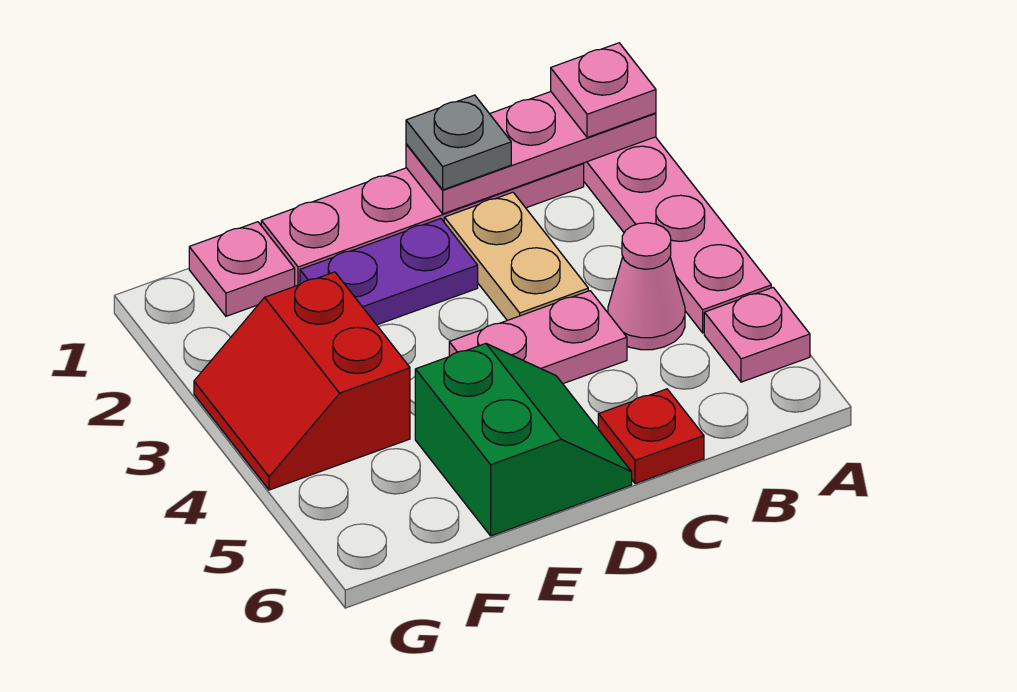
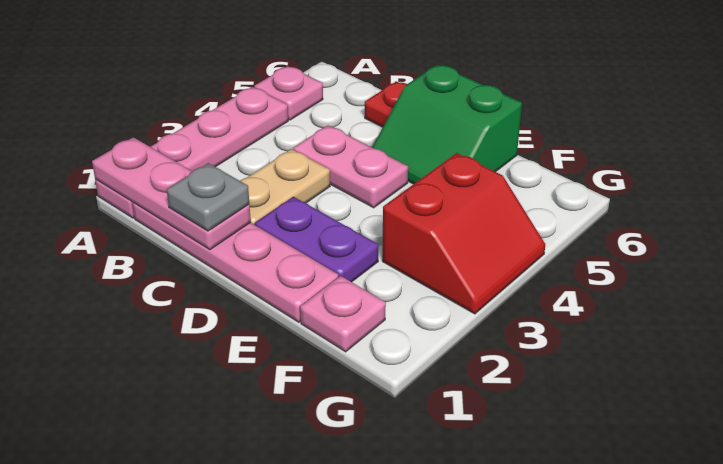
pink 1x1 plate [551,43,656,138] -> none
pink 1x1 cone [608,223,685,350] -> none
green 2x2 slope [415,343,632,536] -> green 2x2 slope turned to [372,65,522,184]

